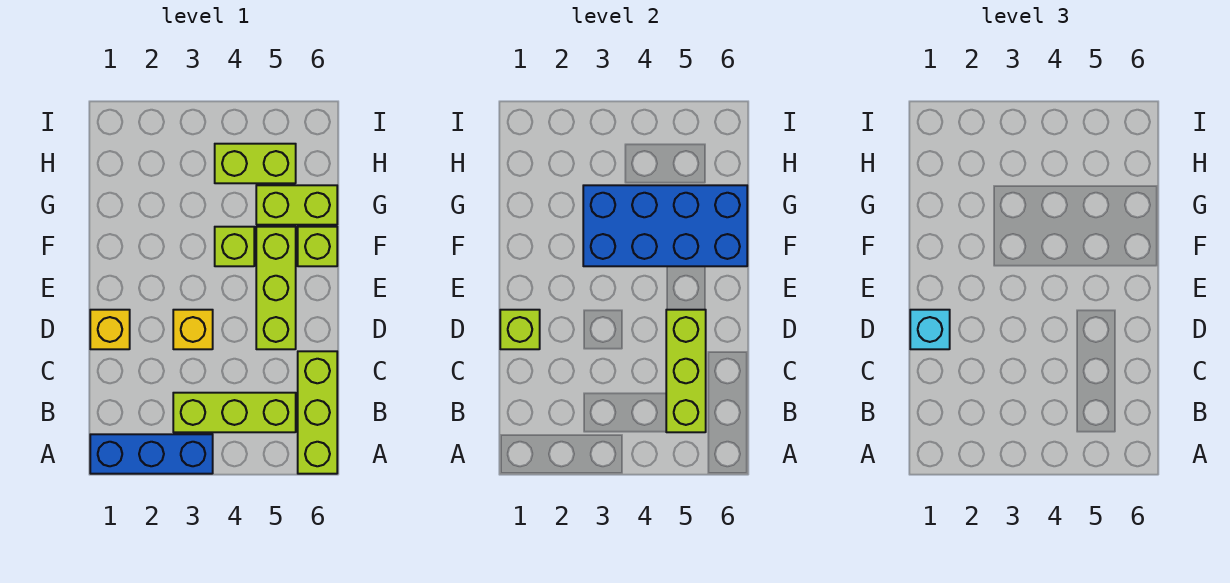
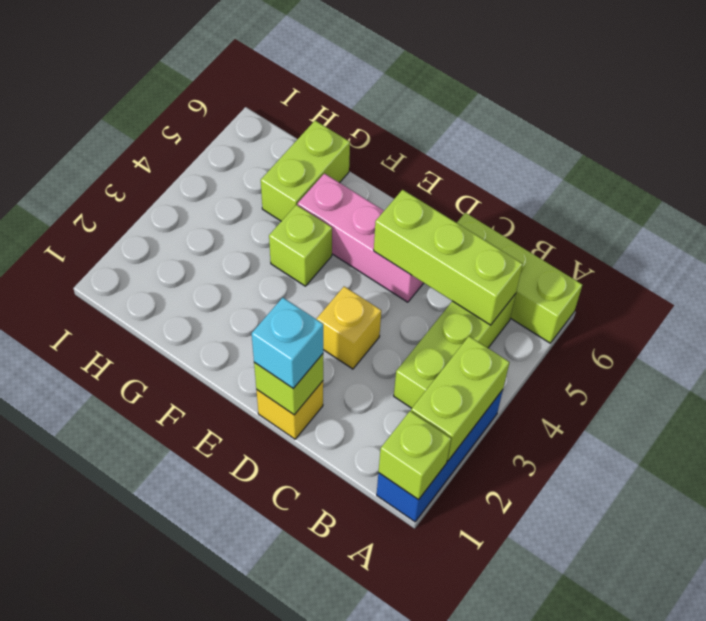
lime 1x3 brick [256,227,296,349] -> pink 1x3 brick [298,174,423,302]
blue 2x4 brick [583,185,747,266] -> none
lime 1x1 brick [298,227,337,266] -> lime 1x1 brick moved to [379,411,451,500]
lime 1x2 brick [215,144,296,183] -> lime 1x2 brick moved to [411,336,509,461]

